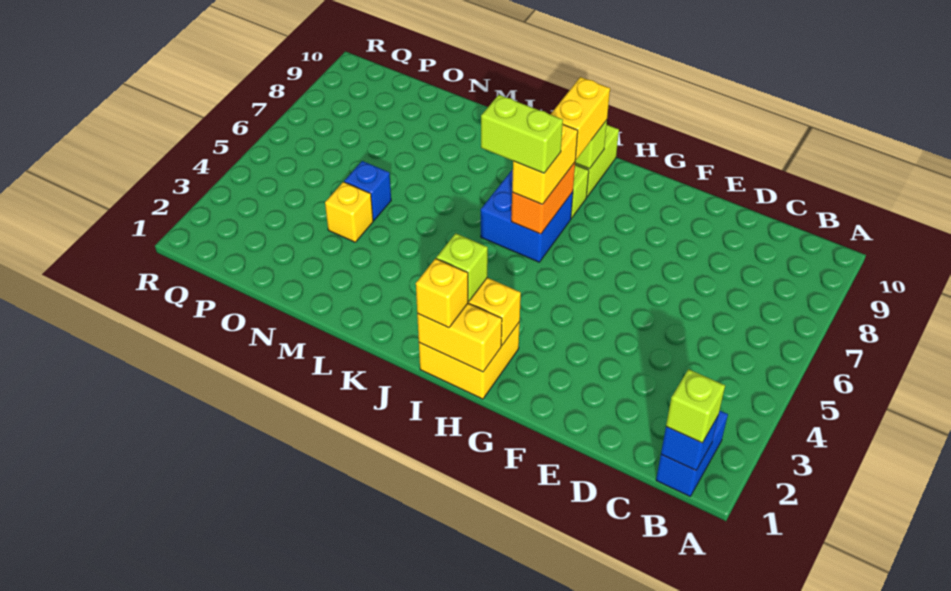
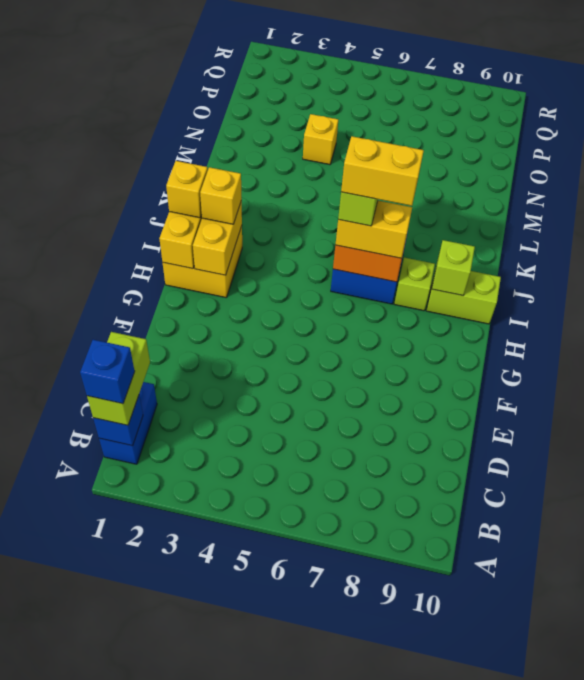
blue 1x2 brick [656,411,728,496] -> blue 1x2 brick turned to [99,382,157,464]
lime 1x1 brick [666,369,725,443] -> lime 1x2 brick [87,332,150,425]
lime 1x1 brick [436,233,488,302] -> yellow 1x1 brick [200,167,242,224]
yellow 1x2 brick [551,77,610,160] -> yellow 1x2 brick moved to [341,136,424,206]
blue 1x1 brick [344,161,391,221] -> blue 1x1 brick moved to [80,340,135,404]

